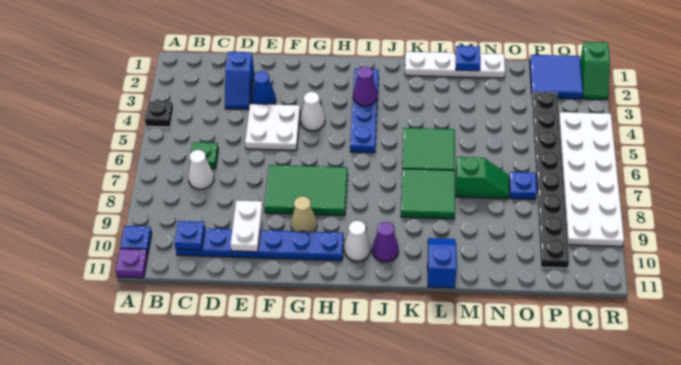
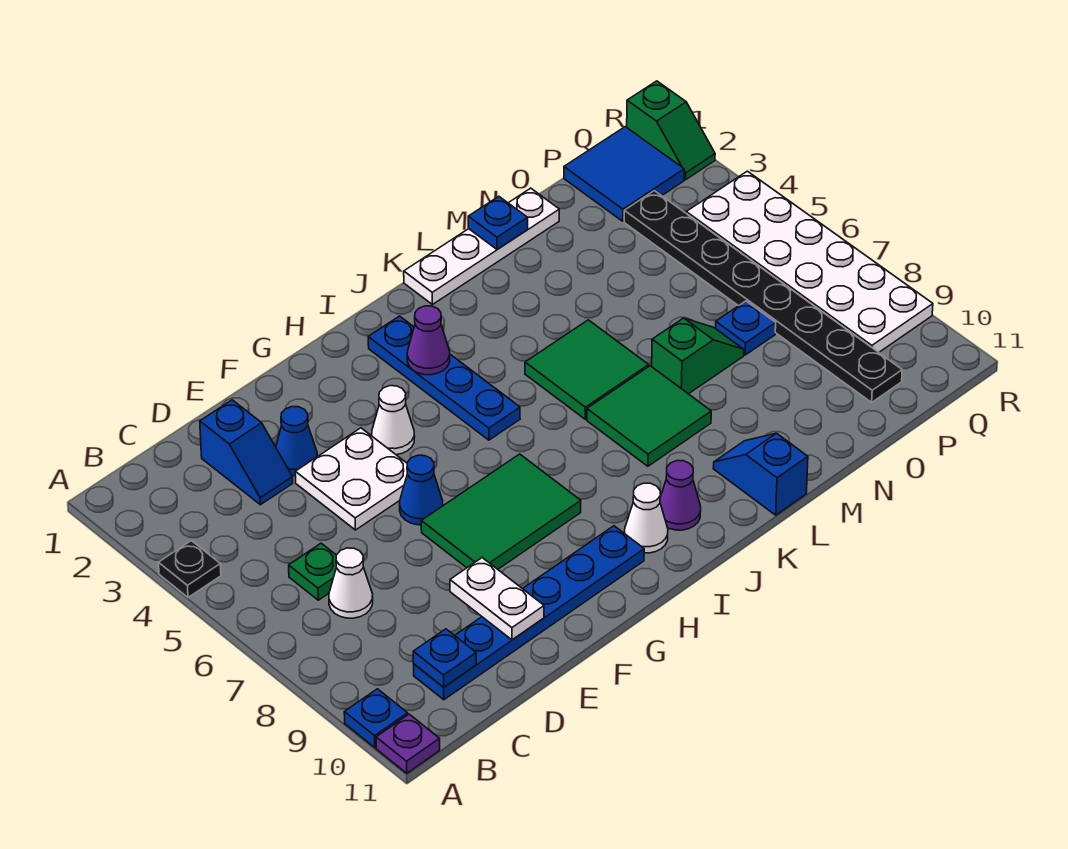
none -> blue 1x1 cone [400,455,443,525]
tan 1x1 cone [291,196,317,232] -> none

